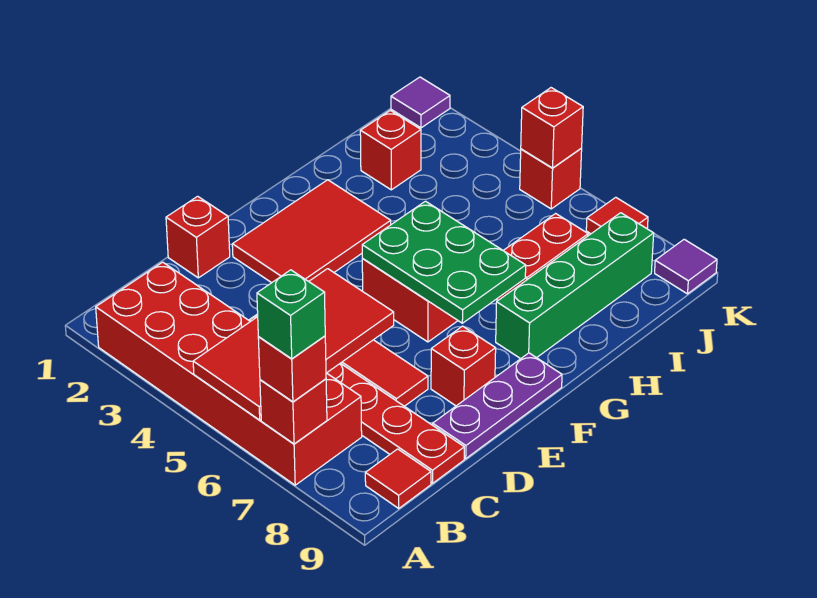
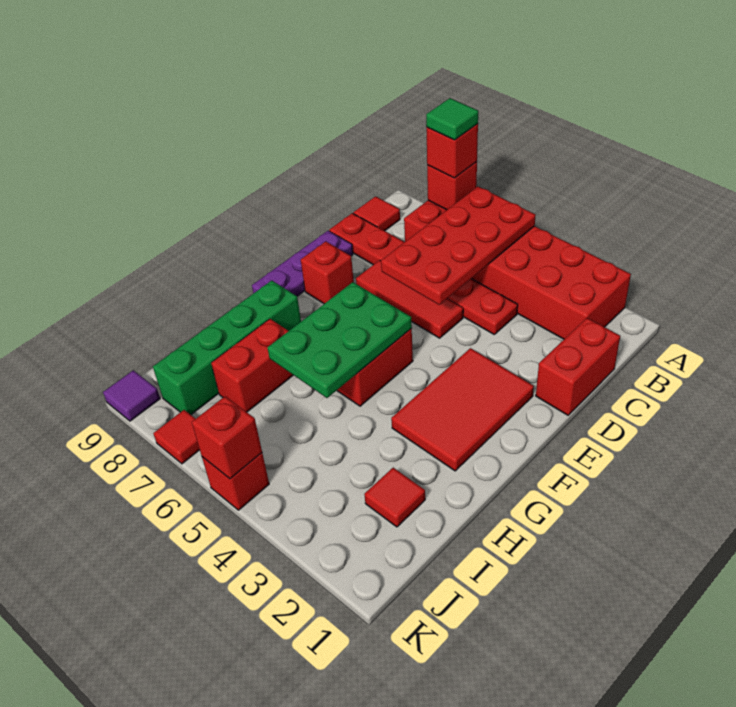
red 2x4 tile [193,269,394,420] -> red 2x4 plate [381,186,536,305]
green 1x1 brick [257,270,325,359] -> green 1x1 tile [426,98,478,140]
red 1x1 brick [166,196,230,278] -> red 1x2 brick [536,318,620,415]
green 2x3 plate [362,201,526,323] -> green 2x3 plate turned to [268,282,412,398]
red 1x1 brick [360,110,421,190] -> red 1x1 tile [364,468,425,527]
purple 1x1 tile [391,77,450,128] -> none

